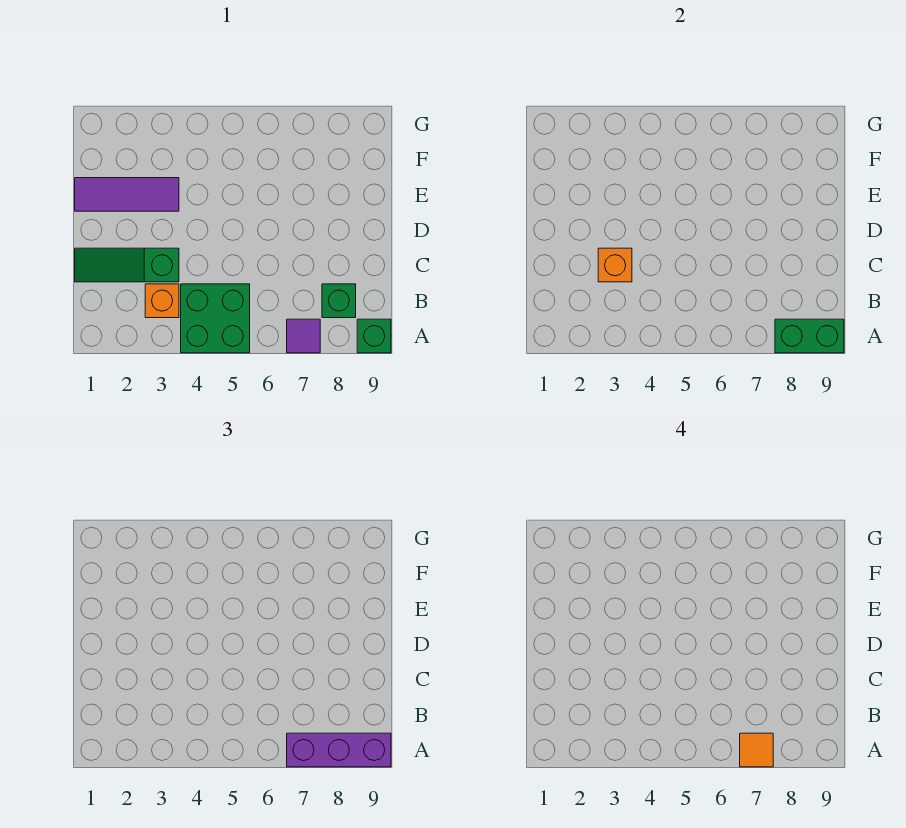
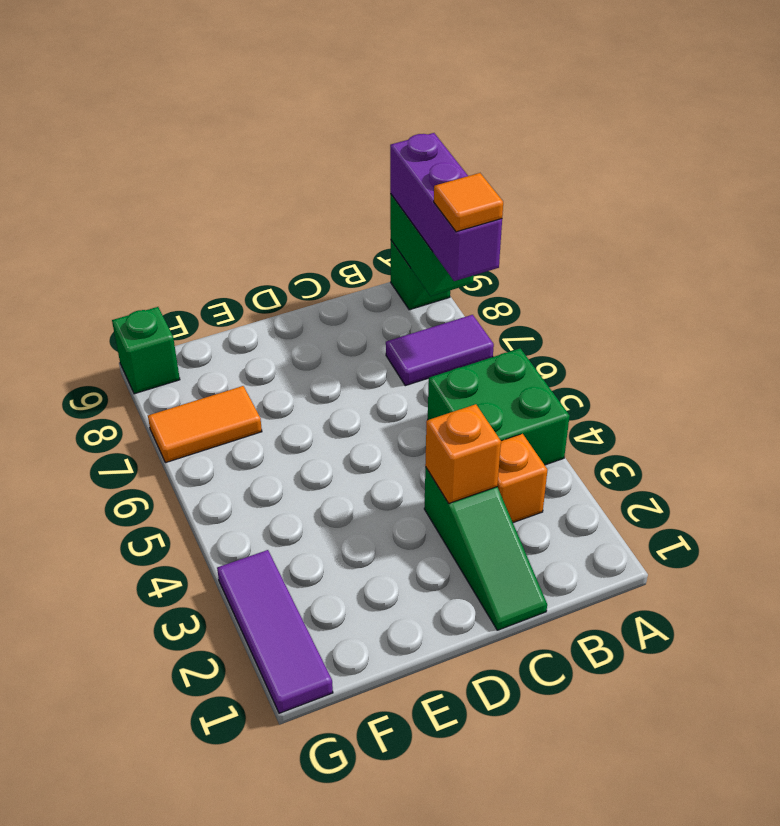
purple 1x1 tile [287,319,320,353] -> purple 1x2 tile [386,315,494,386]
green 1x1 brick [322,284,356,318] -> green 1x1 brick moved to [112,307,180,394]
purple 1x3 tile [75,178,179,211] -> purple 1x3 tile moved to [217,550,333,713]
none -> orange 1x2 tile [148,386,262,463]

